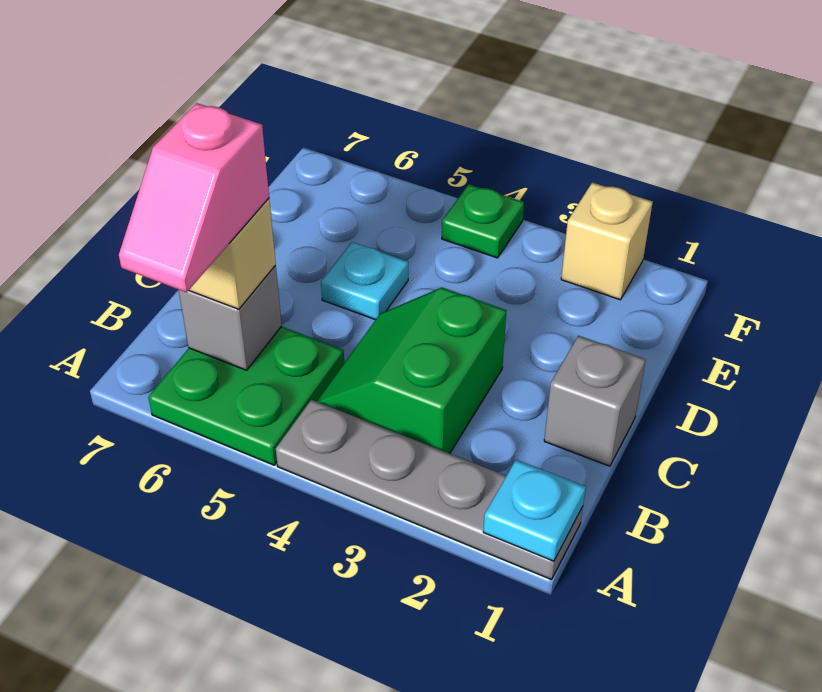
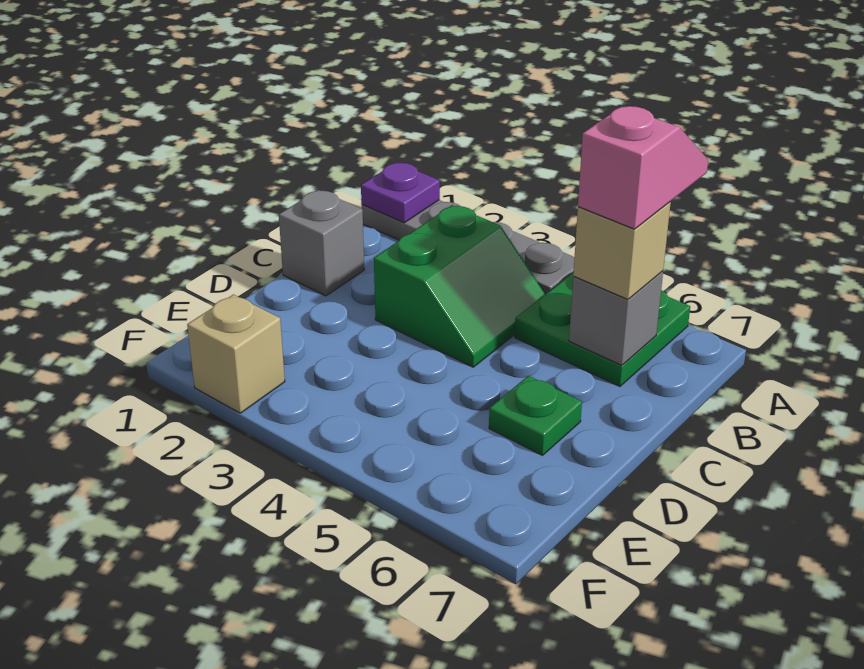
cyan 1x1 plate [483,460,586,561] -> purple 1x1 plate [361,162,440,223]
cyan 1x1 plate [321,242,408,320] -> none
green 1x1 plate [442,184,524,258] -> green 1x1 plate moved to [489,376,582,455]

